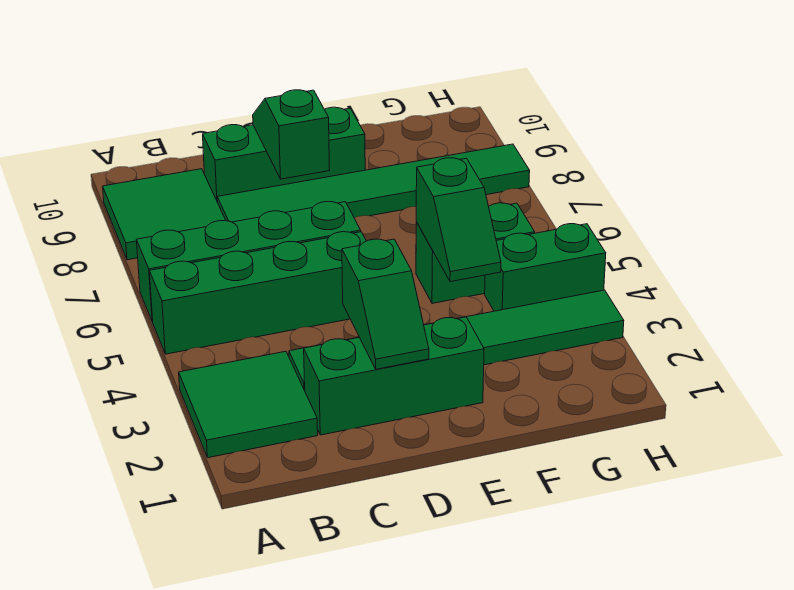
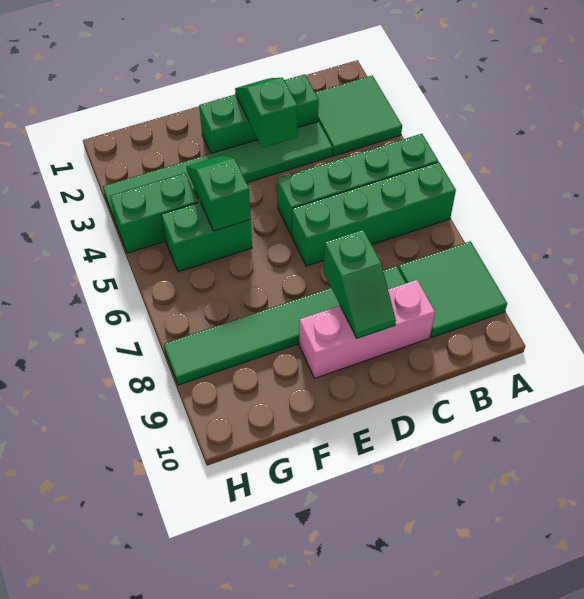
green 1x3 brick [203,107,365,202] -> pink 1x3 brick [299,280,435,378]

